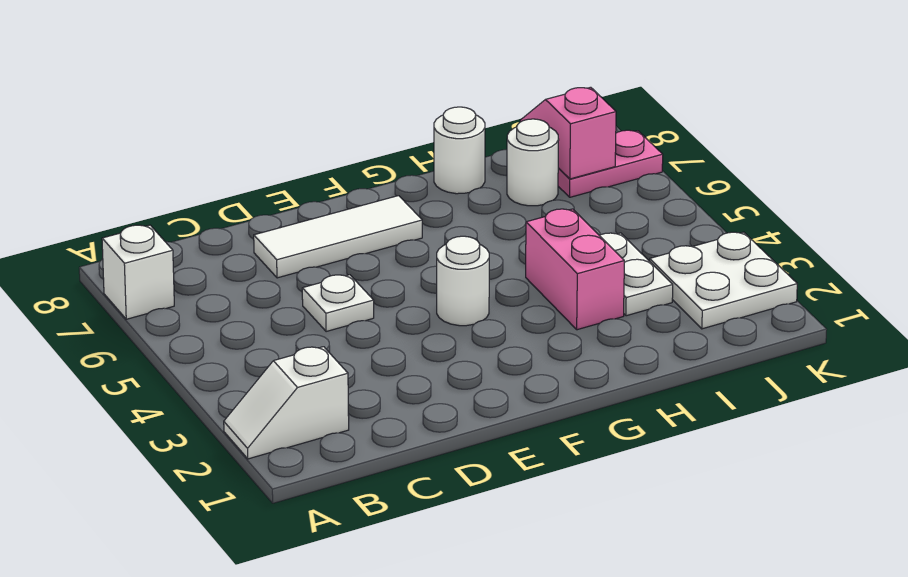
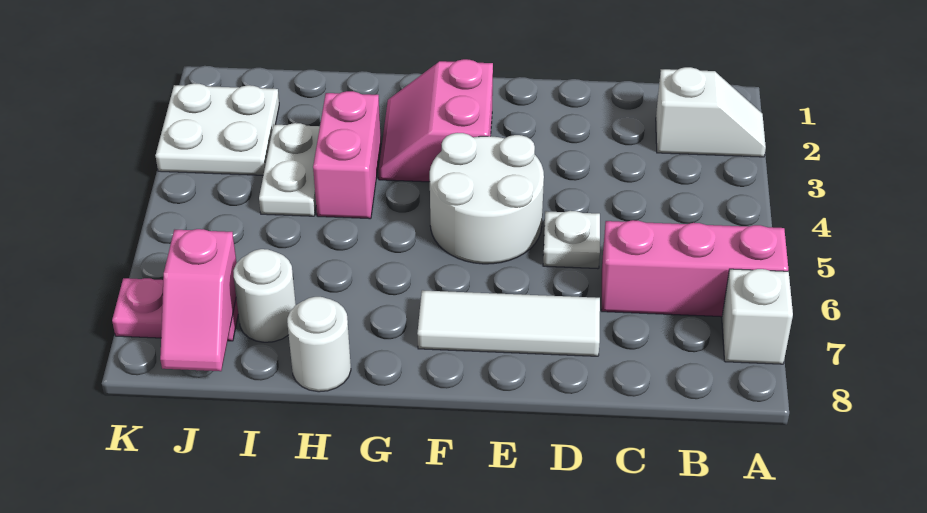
none -> pink 1x3 brick [601,220,788,317]
none -> pink 2x2 slope [378,59,493,182]
white 1x1 round brick [437,236,489,326] -> white 2x2 round brick [430,133,544,264]

